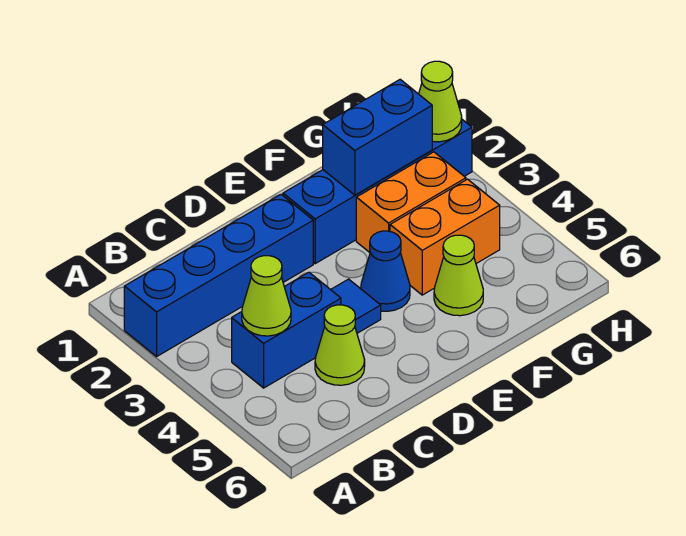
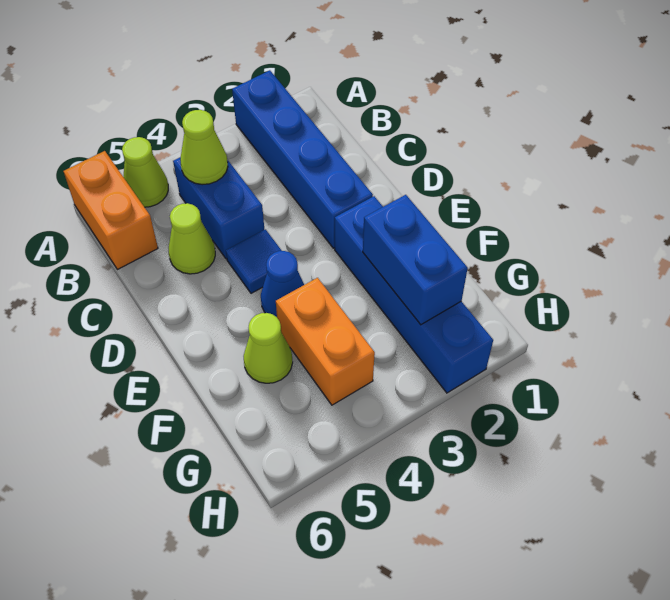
orange 1x2 brick [356,152,466,252] -> orange 1x2 brick moved to [64,151,158,270]
lime 1x1 cone [419,61,462,142] -> lime 1x1 cone moved to [122,137,168,207]

